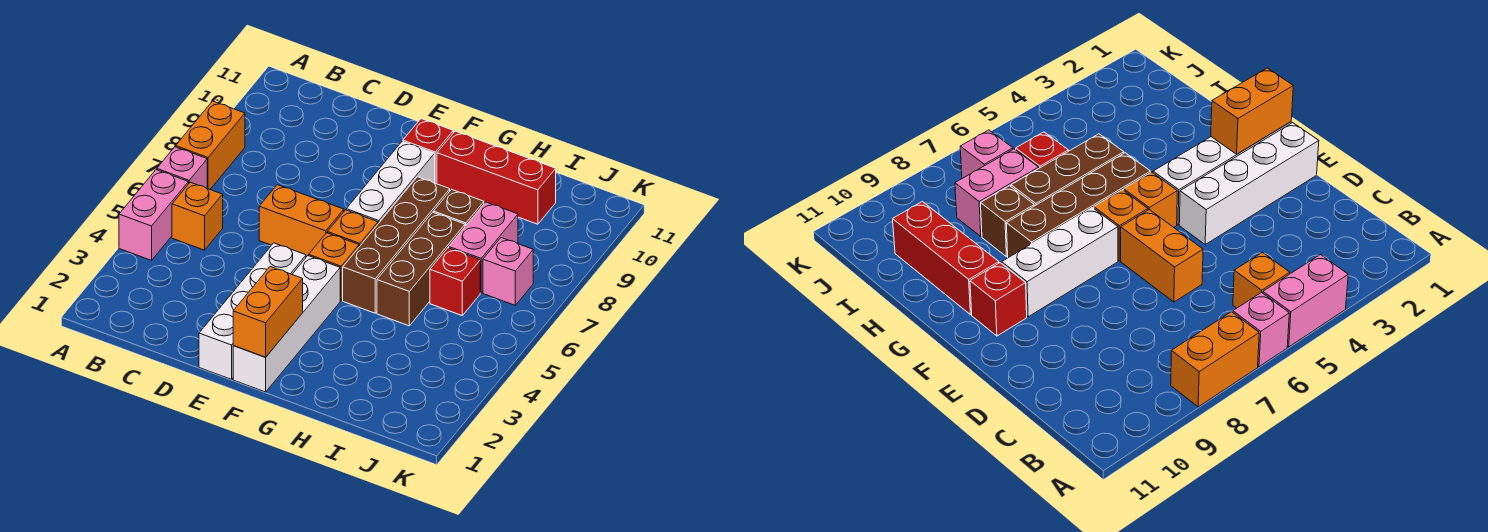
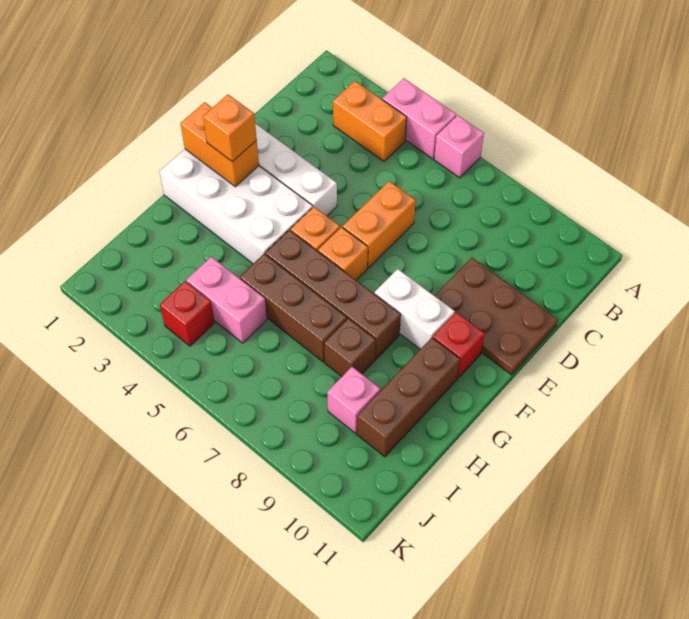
orange 1x2 brick [176,101,245,189] -> orange 1x2 brick moved to [333,81,407,161]
orange 1x1 brick [172,182,223,250] -> orange 1x1 brick moved to [203,95,257,162]
none -> brown 2x3 plate [435,258,558,375]
white 1x4 brick [233,256,340,392] -> white 2x4 brick [160,149,313,264]
white 1x3 brick [346,141,435,224] -> white 1x2 brick [374,269,455,349]
red 1x3 brick [437,131,556,224] -> brown 1x3 brick [357,338,460,457]
red 1x1 brick [430,248,480,315] -> red 1x1 brick moved to [160,281,215,346]
pink 1x2 brick [449,202,518,293] -> pink 1x2 brick moved to [186,257,267,343]
pink 1x1 brick [483,238,533,305] -> pink 1x1 brick moved to [327,367,380,433]

